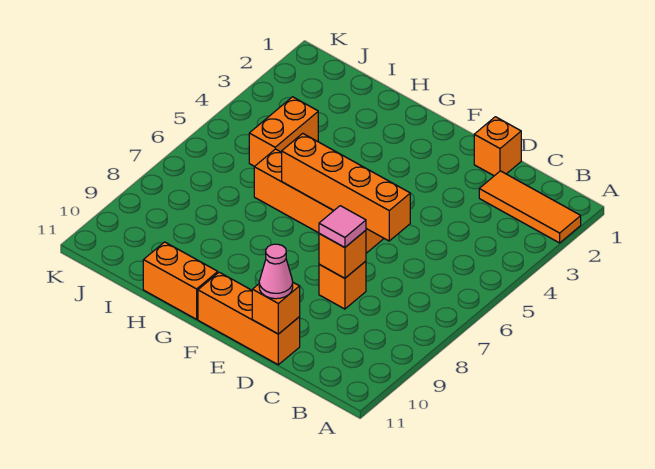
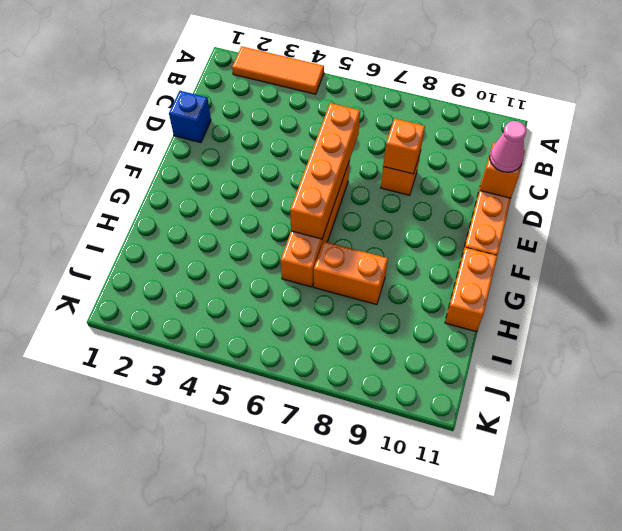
orange 1x3 tile [479,171,581,243] -> orange 1x3 tile turned to [232,46,324,94]
orange 1x1 brick [474,117,521,176] -> blue 1x1 brick [169,91,211,143]
pink 1x1 tile [319,206,366,247] -> none
orange 1x2 brick [249,97,318,166] -> orange 1x2 brick moved to [314,241,388,305]

